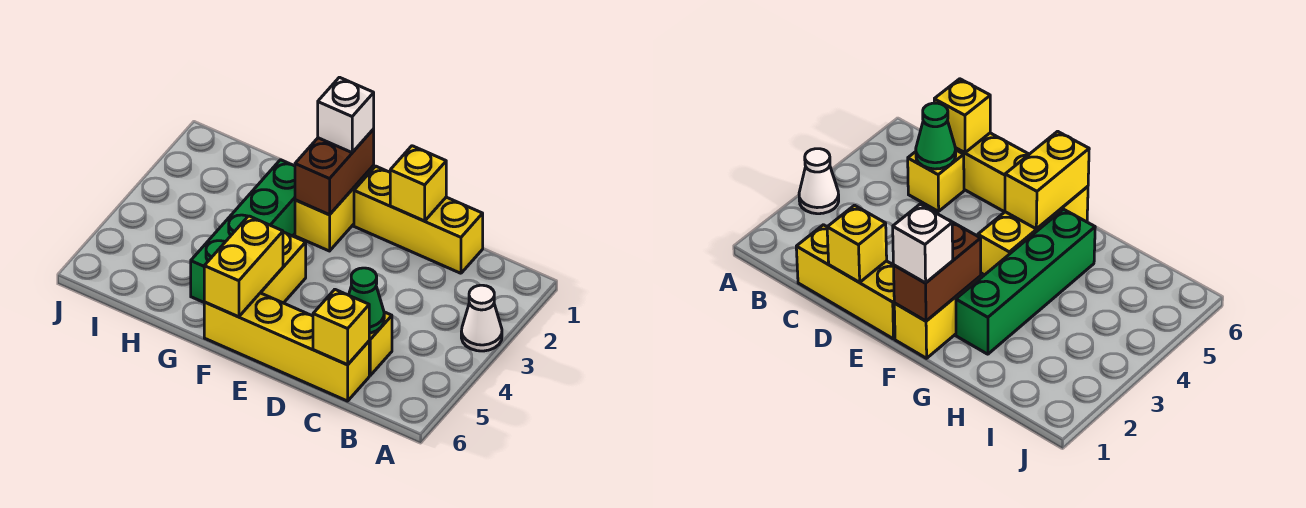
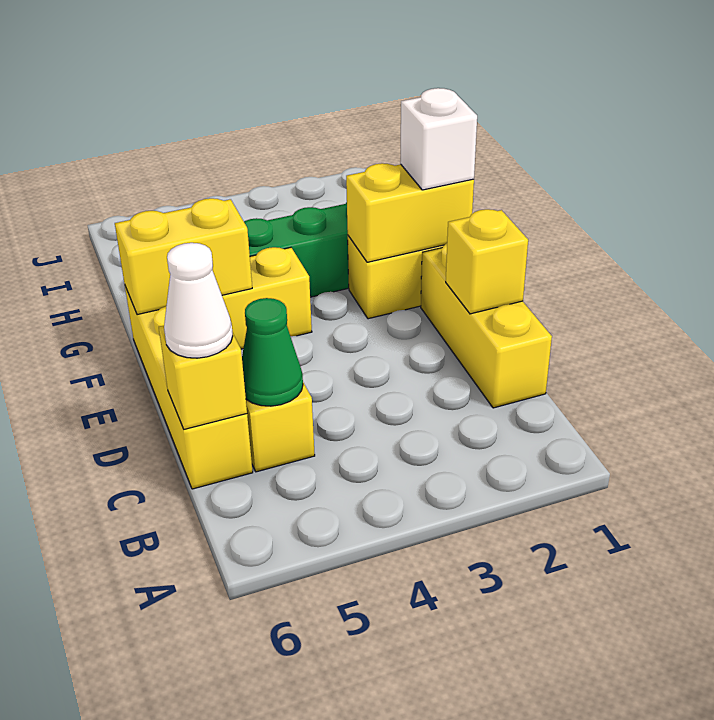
white 1x1 cone [461,285,502,351] -> white 1x1 cone moved to [164,243,233,358]
brown 1x2 brick [295,129,374,215] -> yellow 1x2 brick [346,163,474,262]

